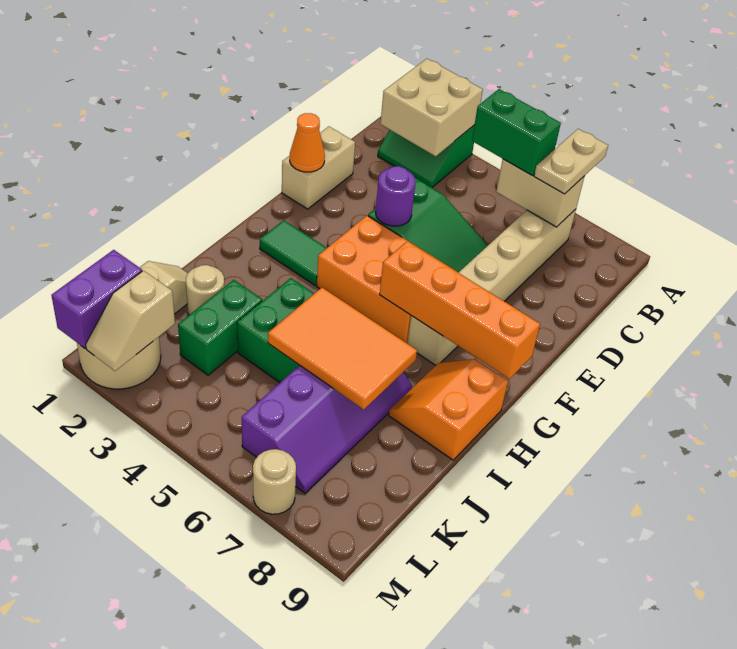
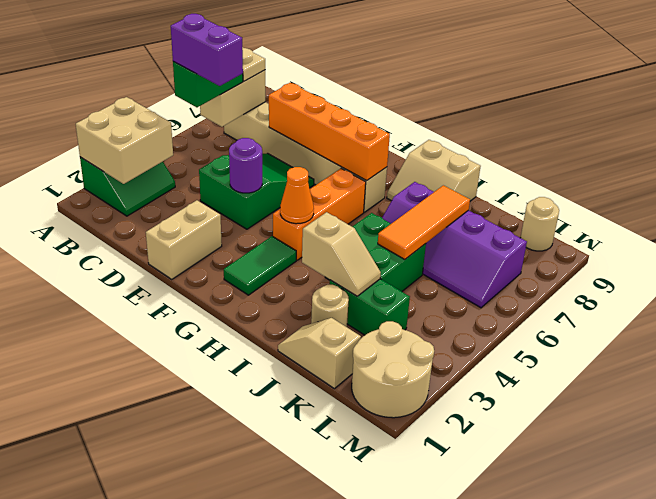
tan 1x2 brick [282,127,355,209] -> tan 1x2 brick turned to [146,200,222,279]
orange 1x1 cone [290,113,325,172] -> orange 1x1 cone moved to [280,167,314,224]
orange 2x3 brick [317,216,457,343] -> orange 1x3 brick [273,168,366,260]
orange 1x4 brick [380,241,540,379] -> orange 1x4 brick turned to [269,83,390,181]
orange 2x2 slope [389,359,508,460] -> tan 2x2 slope [387,140,481,201]
orange 2x3 tile [268,288,417,409] -> orange 1x3 tile [378,185,470,259]
purple 2x4 slope [242,366,412,493] -> purple 2x4 slope turned to [382,182,527,308]
purple 1x2 brick [51,250,142,349] -> purple 1x2 brick moved to [171,14,243,86]
tan 1x2 slope [86,271,175,371] -> tan 1x2 slope moved to [302,212,381,296]
tan 1x1 round brick [253,449,296,514] -> tan 1x1 round brick moved to [521,197,559,251]

